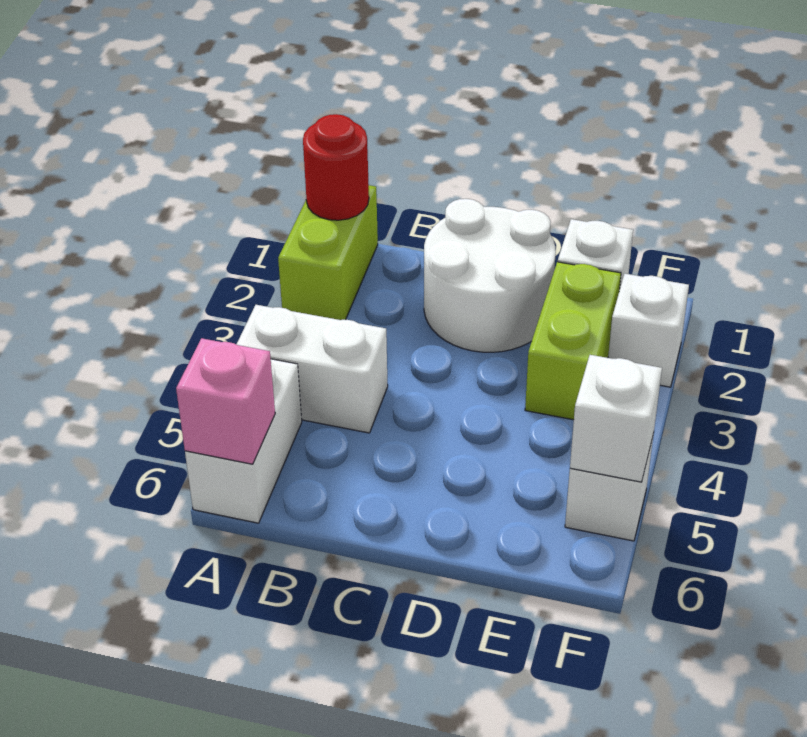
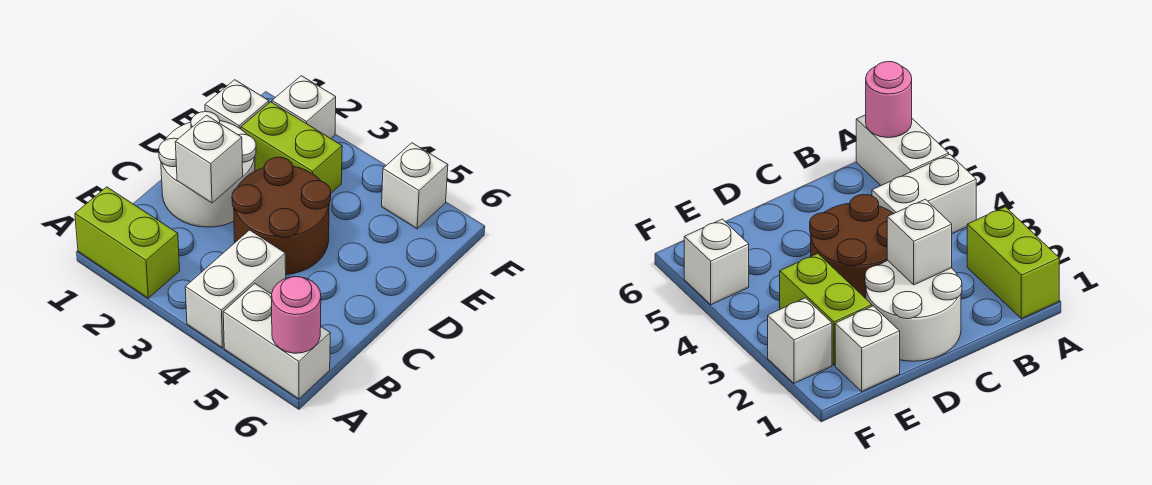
red 1x1 round brick [303,114,369,220] -> none
pink 1x1 brick [176,338,275,464] -> pink 1x1 round brick [272,277,321,353]
none -> brown 2x2 round brick [232,157,331,274]
white 1x1 brick [570,355,662,482] -> white 1x1 brick moved to [175,115,243,203]

